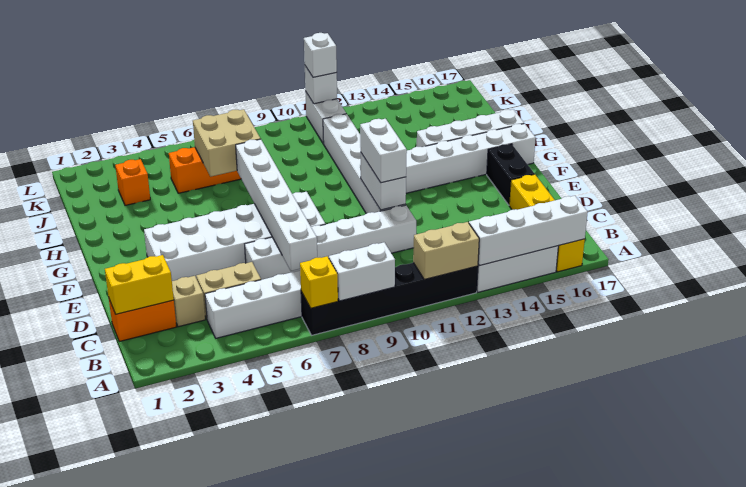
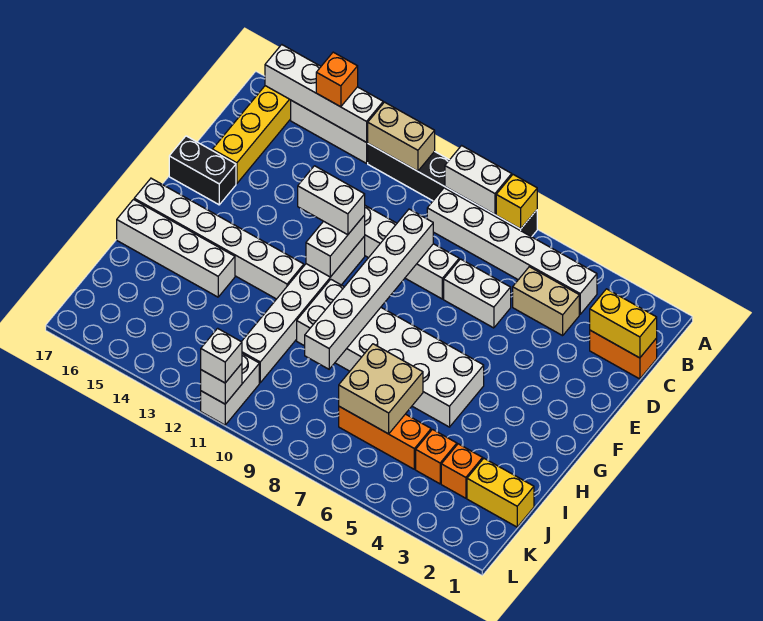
none -> orange 1x1 brick [316,52,358,107]
tan 1x1 brick [172,276,205,327] -> none
white 1x6 brick [236,139,317,271] -> white 1x6 brick moved to [305,209,433,369]
white 2x6 brick [144,192,325,281] -> white 2x6 brick moved to [297,279,484,427]
white 1x2 brick [360,119,407,183] -> white 1x2 brick turned to [298,166,365,235]
black 1x2 brick [487,144,534,205] -> black 1x2 brick turned to [169,136,236,205]
none -> yellow 1x2 brick [467,458,534,527]
none -> orange 1x1 brick [416,429,457,484]

